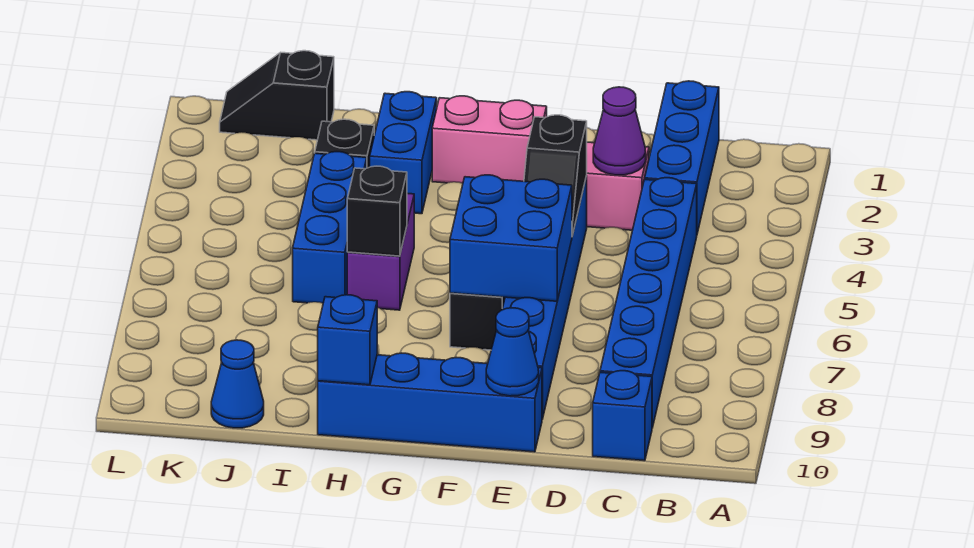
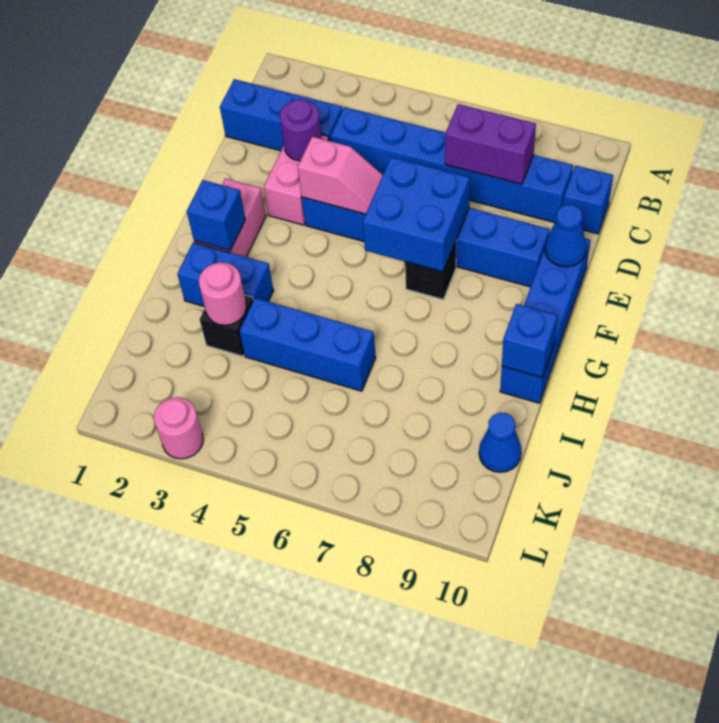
purple 1x1 cone [593,87,646,175] -> purple 1x1 round brick [280,100,322,161]
black 1x2 slope [524,115,587,236] -> pink 1x2 slope [298,137,383,214]
none -> blue 1x1 brick [187,180,245,251]
purple 1x2 brick [347,193,414,310] -> purple 1x2 brick moved to [445,104,536,184]
black 1x1 brick [347,166,407,256] -> none
none -> pink 1x1 round brick [199,262,246,325]
black 1x2 slope [220,51,334,140] -> none
none -> pink 1x1 round brick [154,397,203,459]

